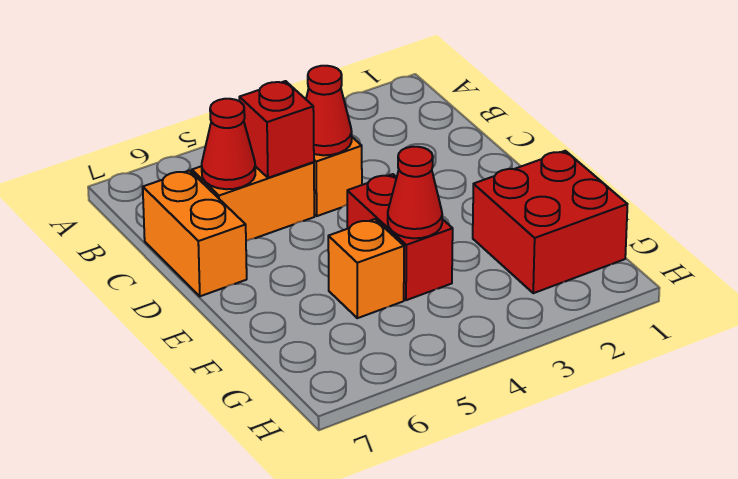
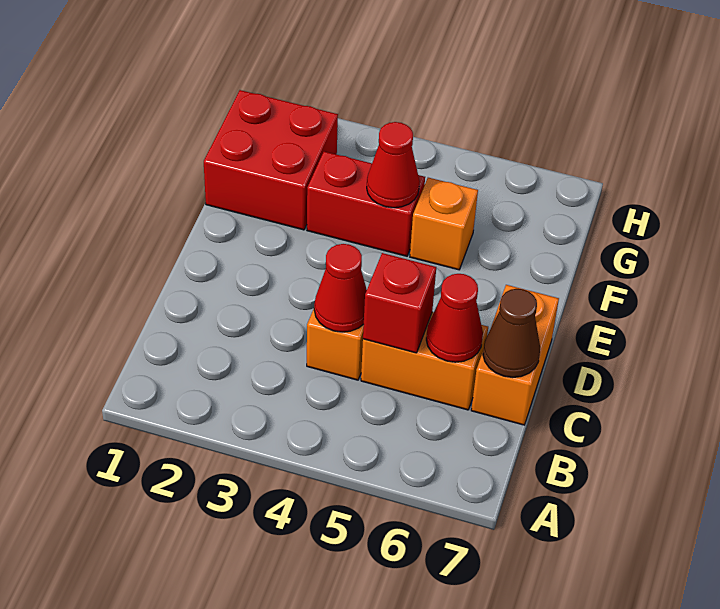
none -> brown 1x1 cone [483,289,540,378]
red 1x2 brick [347,174,453,300] -> red 1x2 brick turned to [307,152,425,256]

